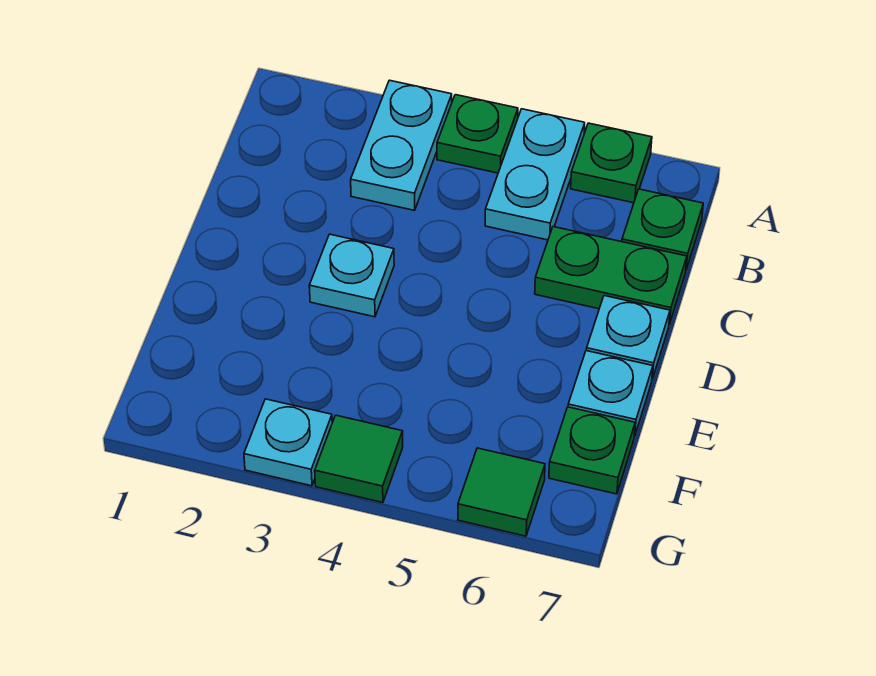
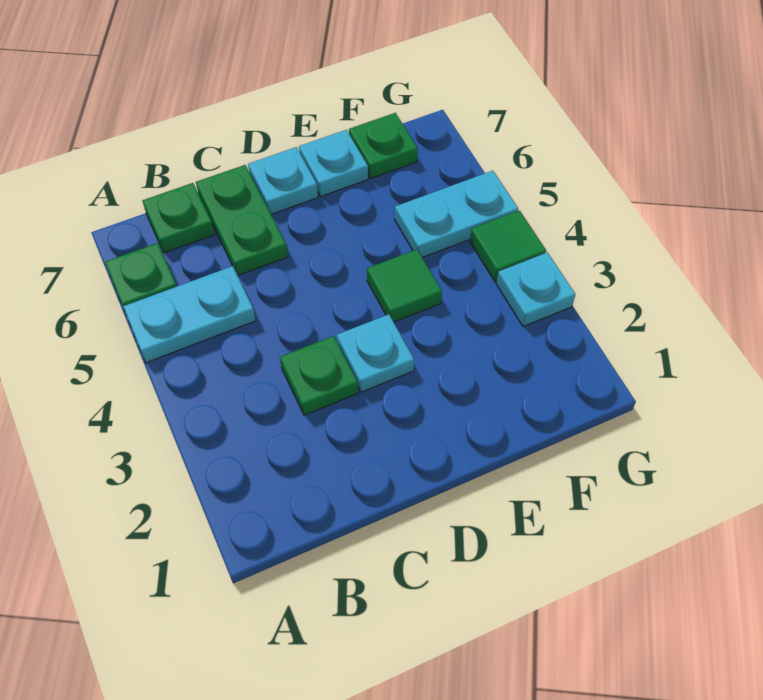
cyan 1x2 plate [351,80,452,210] -> cyan 1x2 plate moved to [395,171,518,258]
green 1x1 plate [437,95,518,173] -> green 1x1 plate moved to [280,336,358,415]
green 1x1 tile [458,448,545,536] -> green 1x1 tile moved to [367,249,442,322]

